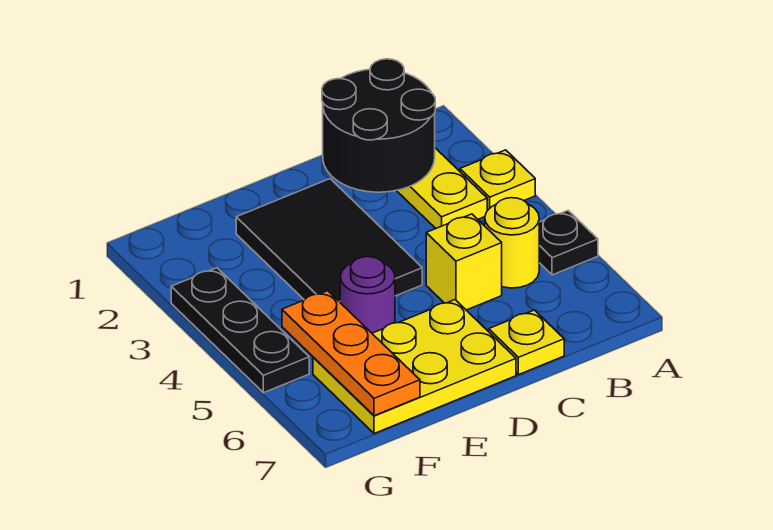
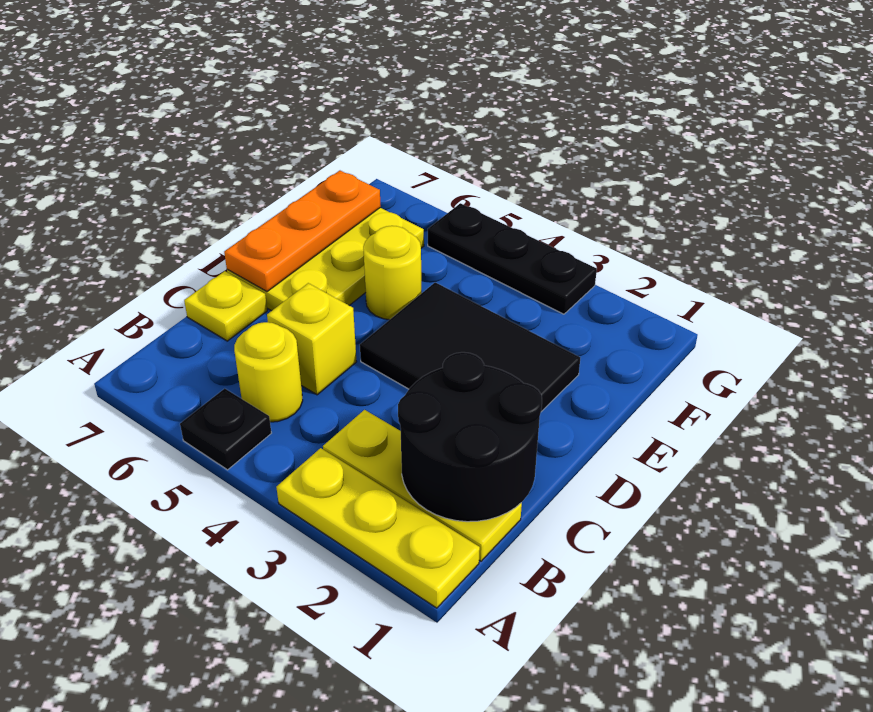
yellow 1x1 plate [460,150,535,211] -> yellow 1x3 plate [276,448,480,608]
purple 1x1 round brick [340,257,395,333] -> yellow 1x1 round brick [363,226,422,320]
orange 1x3 plate [282,291,420,416] -> orange 1x3 plate turned to [224,171,381,292]

